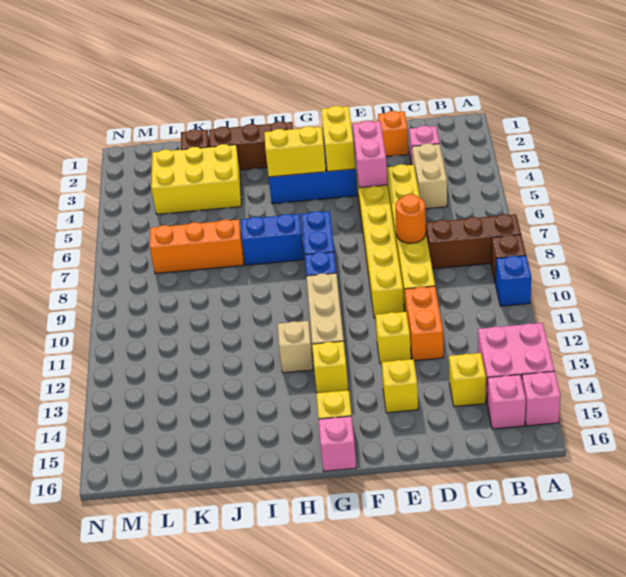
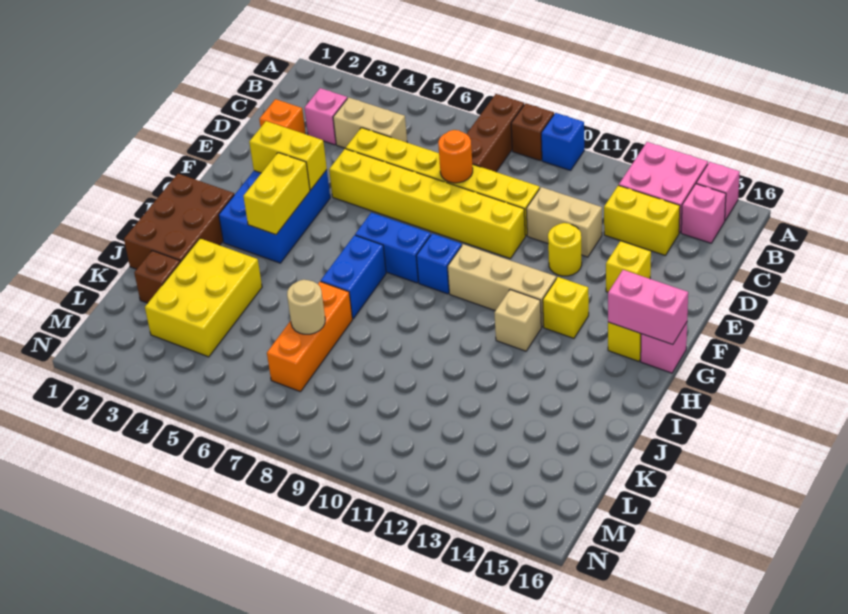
yellow 1x1 brick [449,353,486,407] -> yellow 1x2 brick [604,185,680,256]
orange 1x2 brick [405,286,443,361] -> tan 1x2 brick [526,187,602,257]
pink 1x2 brick [353,121,387,188] -> pink 1x2 brick moved to [608,270,688,345]
yellow 1x1 brick [376,311,411,364] -> yellow 1x1 round brick [548,223,582,276]
brown 1x3 brick [209,121,293,170] -> brown 2x3 brick [124,174,234,269]
none -> tan 1x1 round brick [287,280,325,334]

